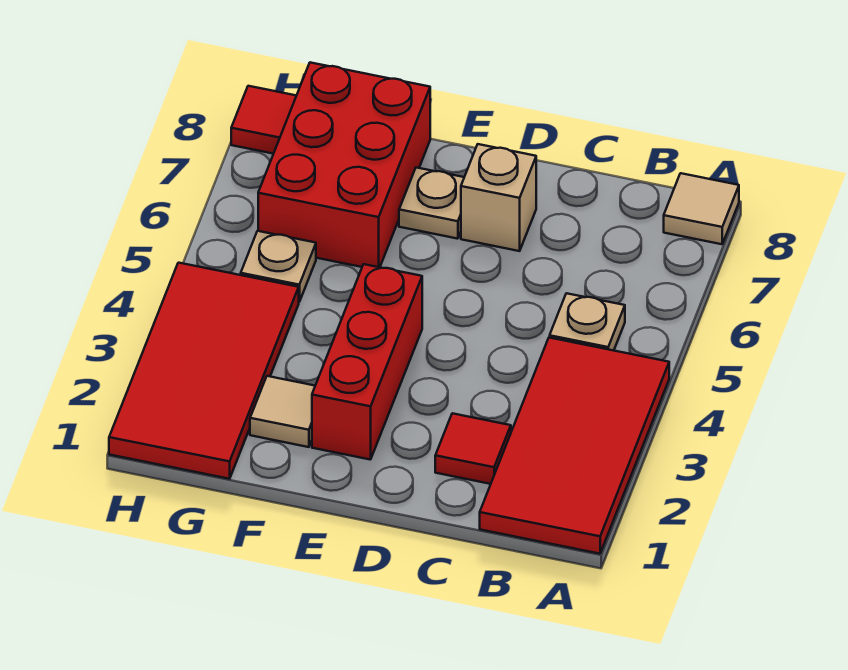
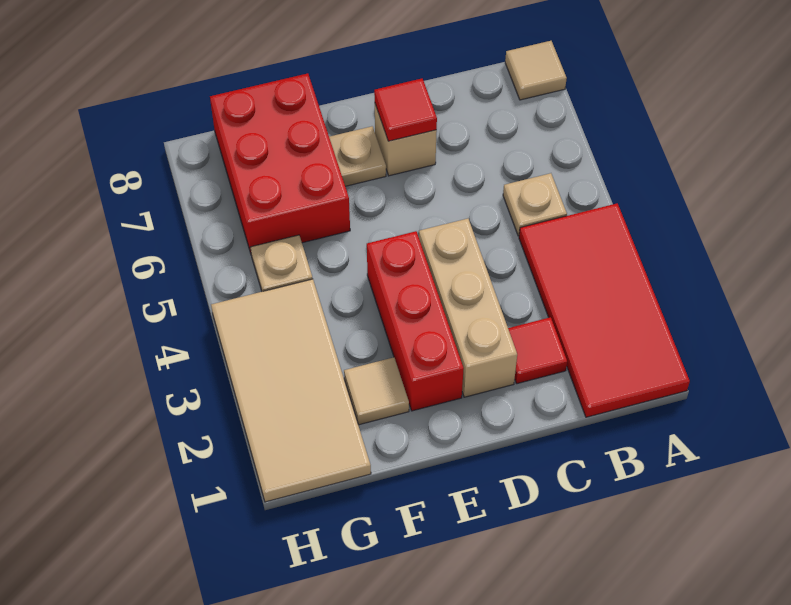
none -> tan 1x3 brick [419,219,517,397]
red 2x4 tile [109,263,299,479] -> tan 2x4 tile [211,279,371,502]
red 1x1 tile [231,86,296,154] -> red 1x1 tile moved to [374,79,437,141]

